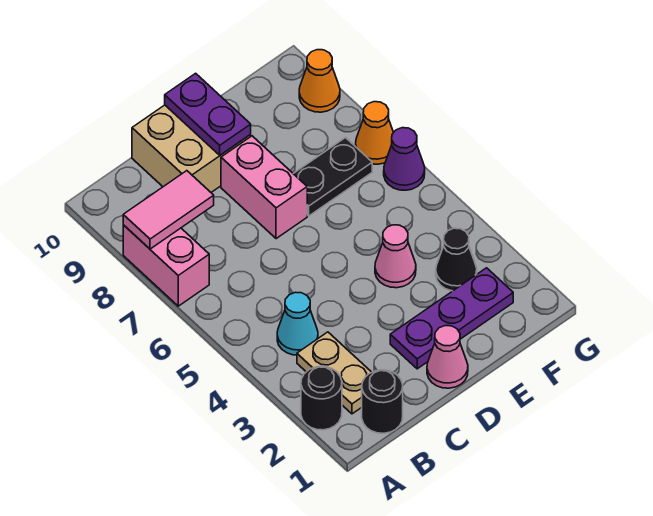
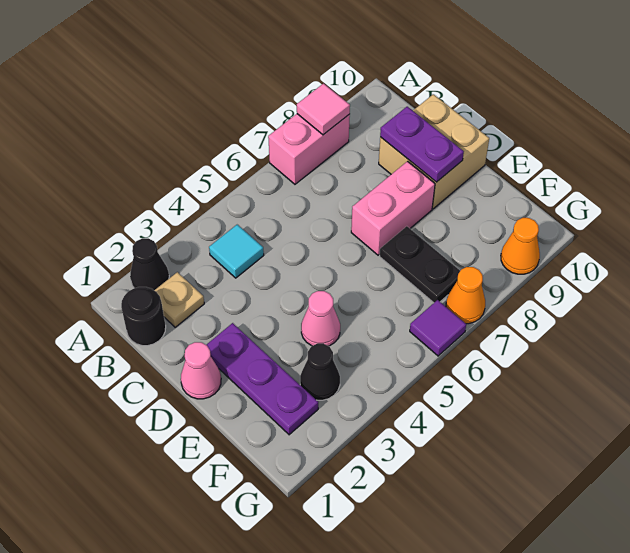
black 1x1 round brick [301,366,342,430] -> black 1x1 cone [130,238,169,290]
pink 1x2 tile [123,171,214,249] -> pink 1x1 tile [297,84,350,135]
tan 1x2 plate [297,332,372,414] -> tan 1x1 plate [154,272,204,327]
cyan 1x1 cone [277,292,318,355] -> cyan 1x1 tile [209,225,264,278]
purple 1x2 plate [165,73,251,155] -> purple 1x2 plate turned to [380,107,464,182]
purple 1x1 cone [384,128,425,190] -> purple 1x1 tile [410,300,466,356]

